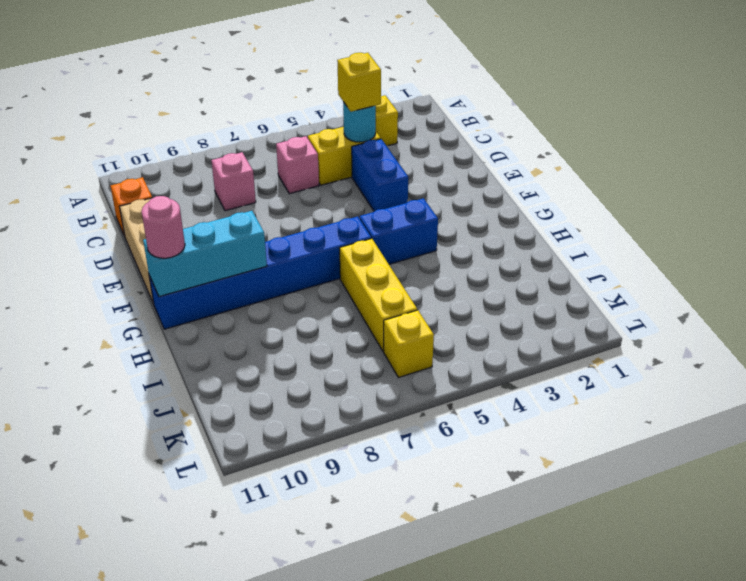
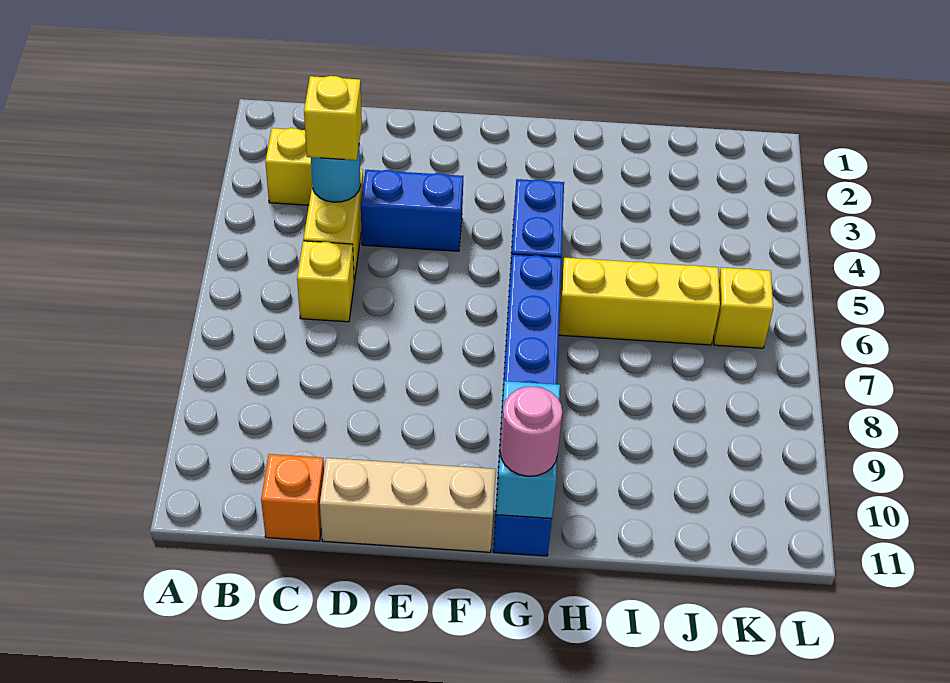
pink 1x1 brick [276,136,319,194] -> yellow 1x1 brick [297,241,354,322]
pink 1x1 brick [211,152,256,211] -> none
cyan 1x3 brick [143,211,267,297] -> cyan 1x2 brick [496,381,560,518]

